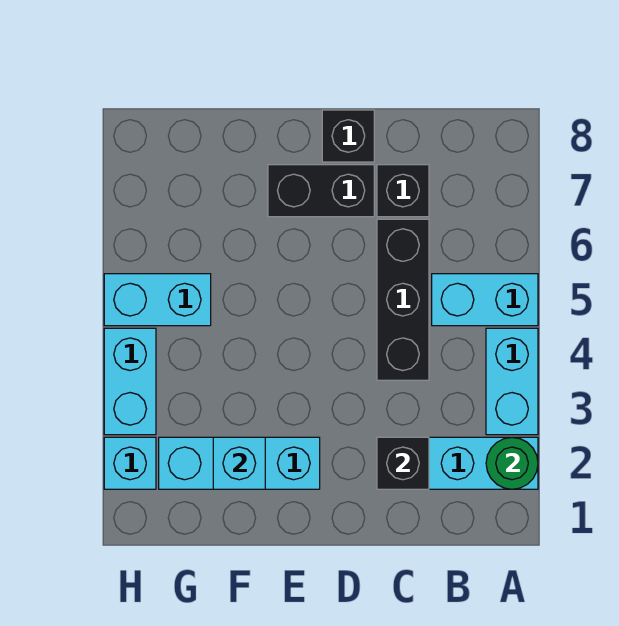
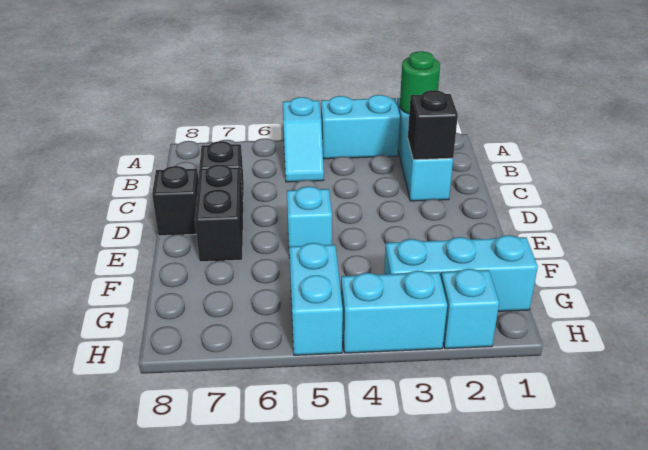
cyan 1x2 brick [432,274,538,326] -> cyan 1x2 slope [283,97,324,182]
black 1x3 brick [377,219,429,380] -> none
cyan 1x3 brick [159,437,320,489] -> cyan 1x3 brick turned to [384,235,538,311]
cyan 1x1 brick [213,437,265,489] -> cyan 1x1 brick moved to [287,186,332,258]

